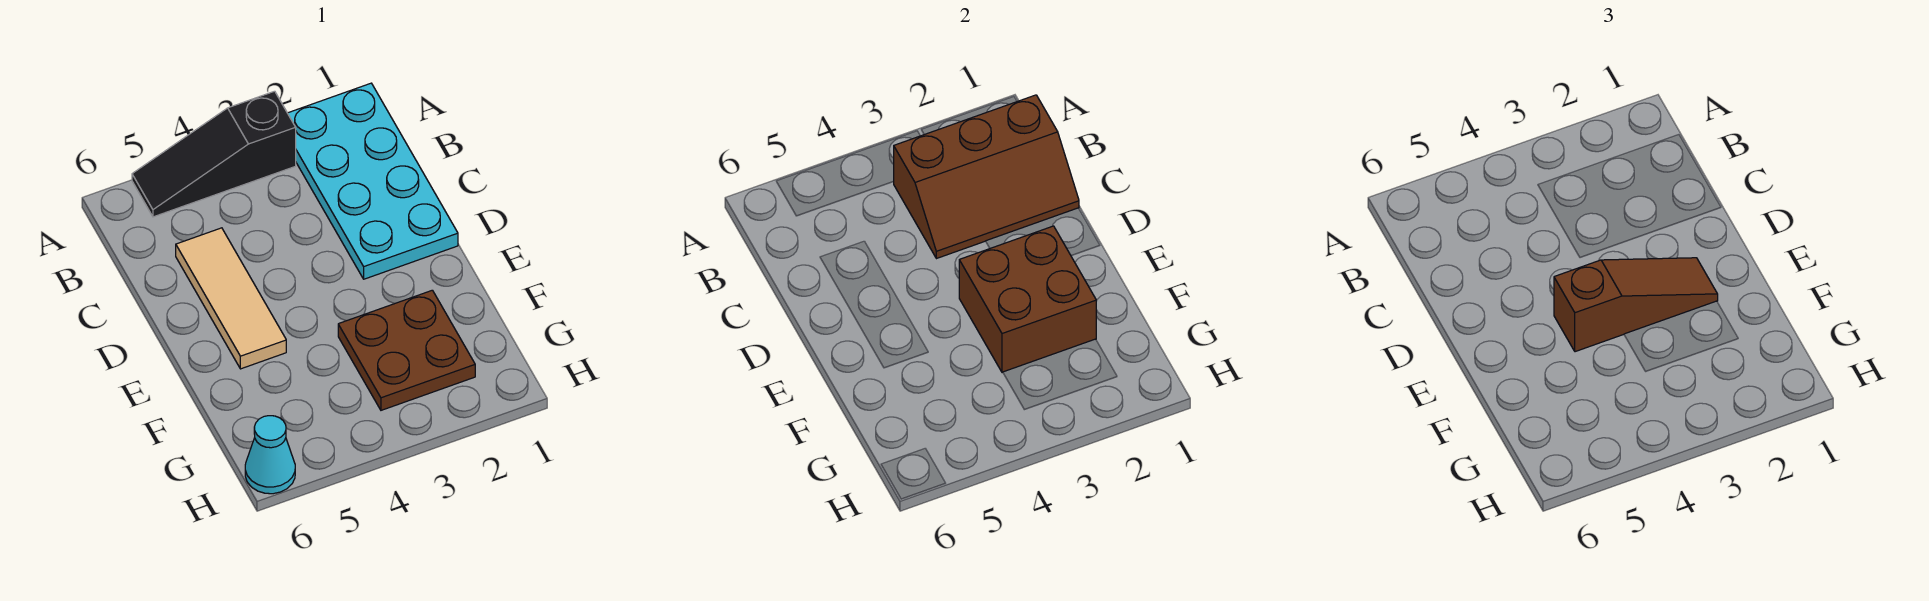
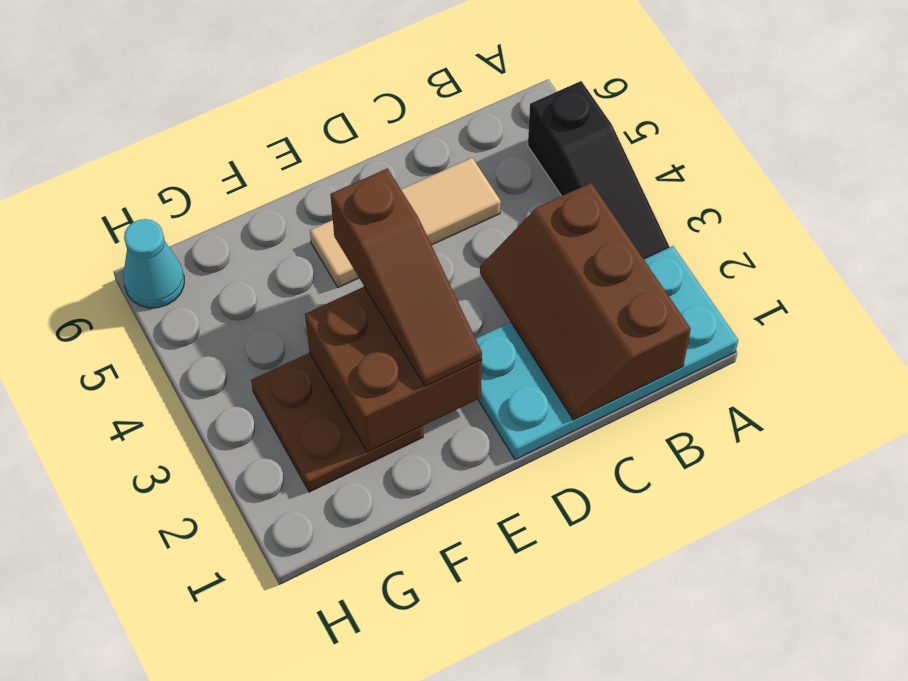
black 1x3 slope [132,91,296,217] -> black 1x3 slope turned to [528,81,670,259]

